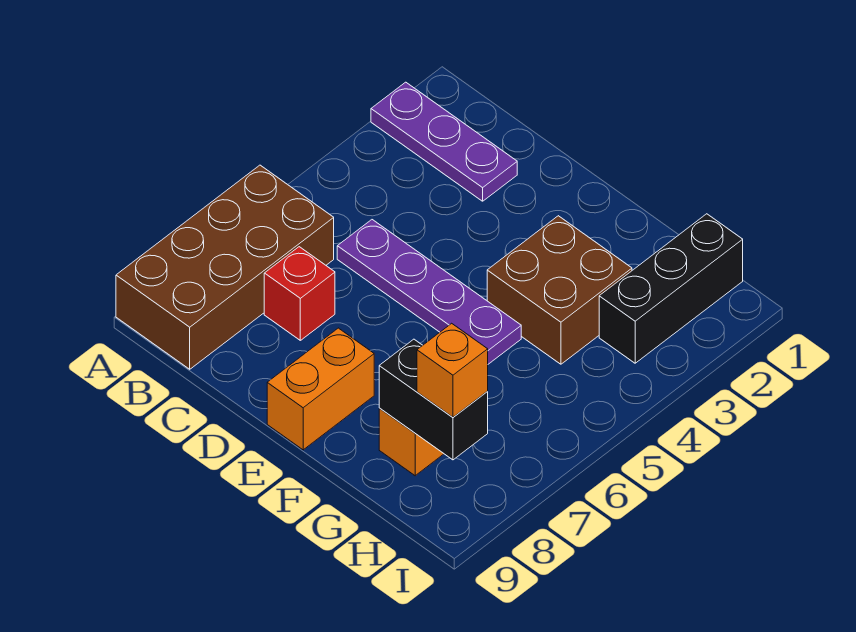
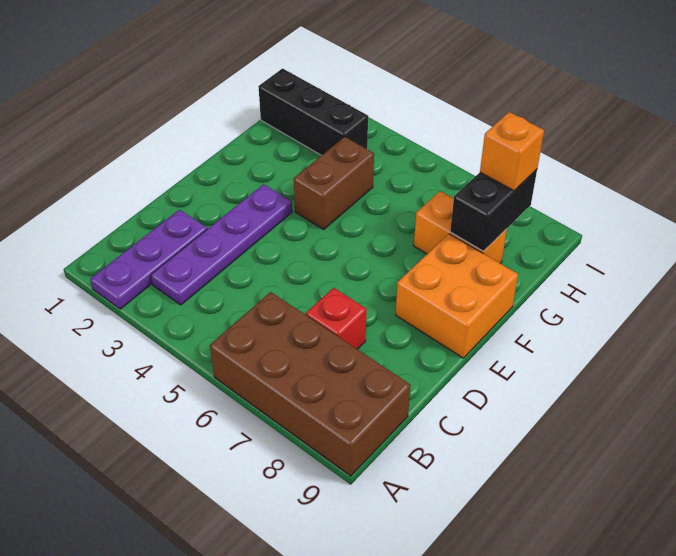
purple 1x4 plate [337,220,521,364] -> purple 1x4 plate moved to [151,184,292,305]
orange 1x2 brick [267,328,374,450] -> orange 2x2 brick [396,234,518,358]
brown 2x2 brick [487,216,632,364] -> brown 1x2 brick [294,137,374,229]

